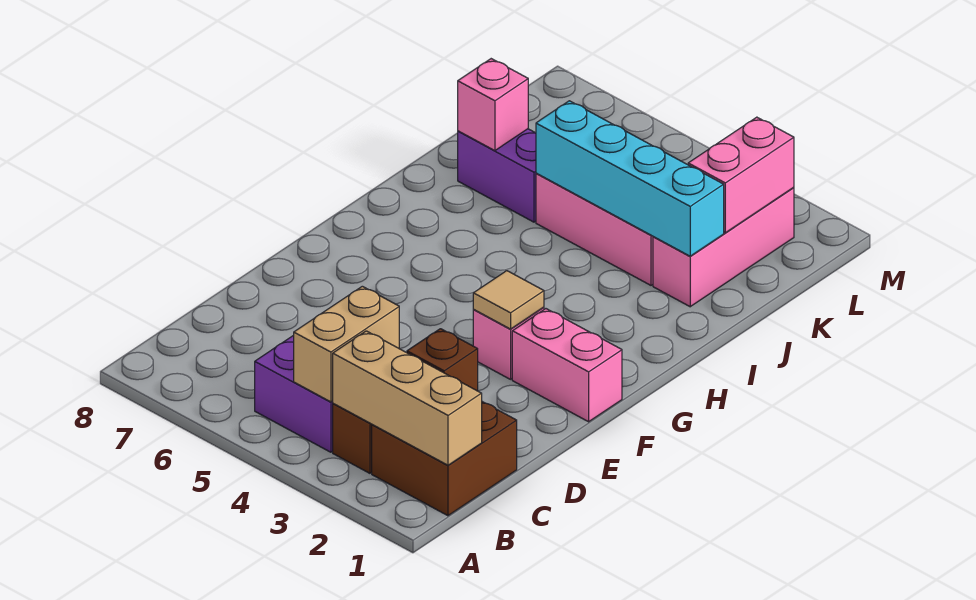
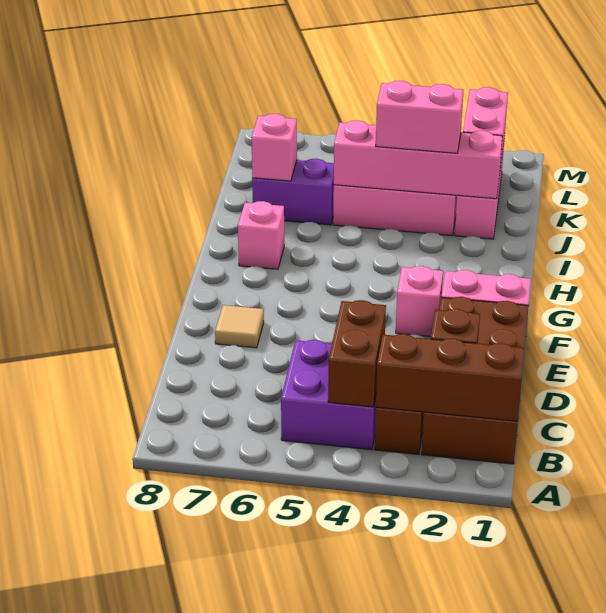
brown 2x2 brick [372,402,517,516] -> brown 2x4 brick [421,297,529,464]
tan 1x3 brick [333,331,482,465] -> brown 1x3 brick [376,334,525,421]
tan 1x2 brick [294,286,399,402] -> brown 1x2 brick [328,300,386,407]
tan 1x1 tile [473,271,544,329] -> tan 1x1 tile moved to [215,305,264,348]
none -> pink 1x1 brick [238,201,284,269]
cyan 1x4 brick [536,101,724,256] -> pink 1x4 brick [334,120,502,199]
none -> pink 1x2 brick [376,81,463,153]

